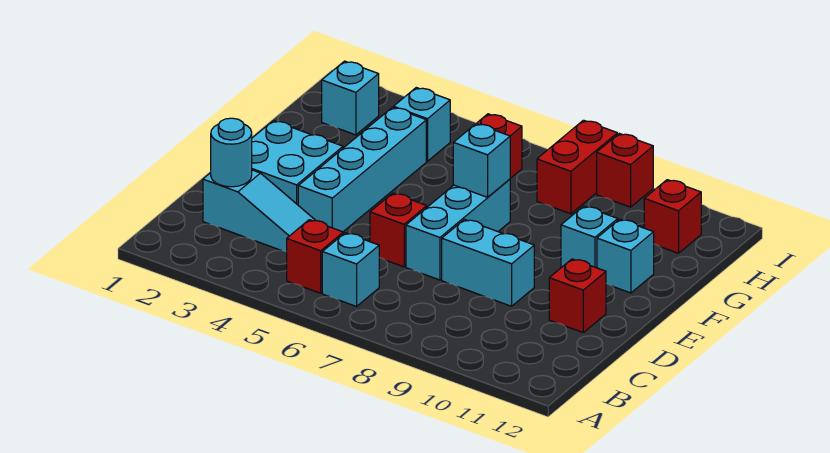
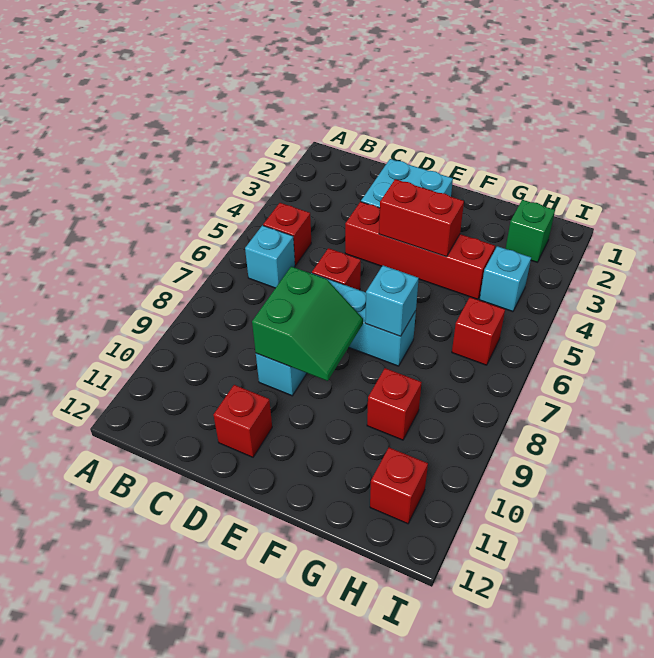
cyan 1x3 slope [203,170,316,252] -> none
cyan 1x1 round brick [211,118,252,187] -> none
cyan 1x4 brick [298,107,426,232] -> red 1x4 brick [345,202,495,299]
none -> green 2x2 slope [252,266,363,381]
cyan 1x1 brick [561,206,618,268] -> none
cyan 1x1 brick [597,219,654,293] -> none
cyan 1x1 brick [322,61,379,135] -> green 1x1 brick [506,200,555,262]
red 1x2 brick [537,120,617,214] -> red 1x2 brick moved to [379,179,464,257]
red 1x1 brick [597,133,653,207] -> red 1x1 brick moved to [367,368,422,440]

